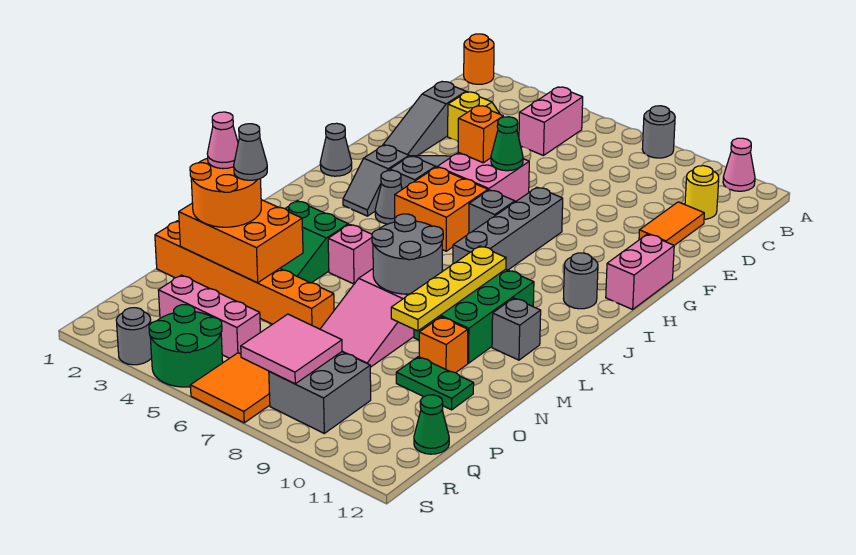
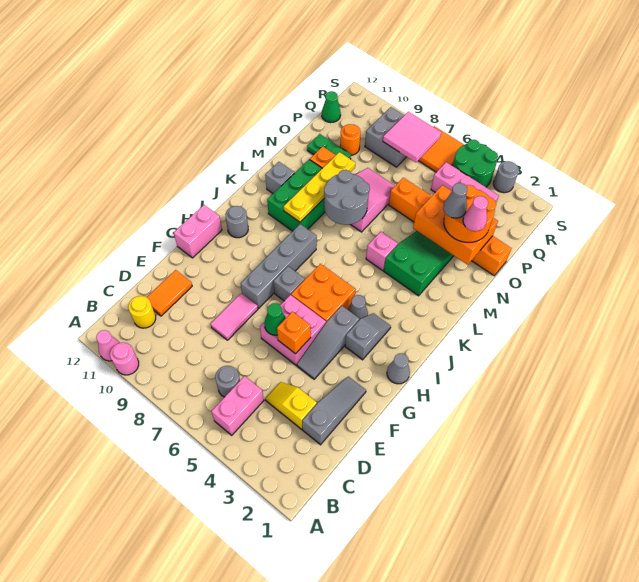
orange 1x1 round brick [464,34,494,84] -> orange 1x1 round brick moved to [340,124,361,155]
grey 1x1 round brick [642,106,675,158] -> grey 1x1 round brick moved to [215,366,240,397]
none -> pink 1x1 round brick [110,343,139,375]
none -> pink 1x2 tile [211,293,258,340]

